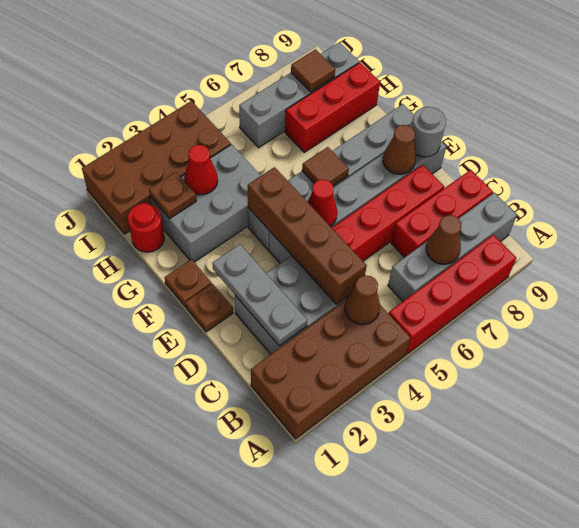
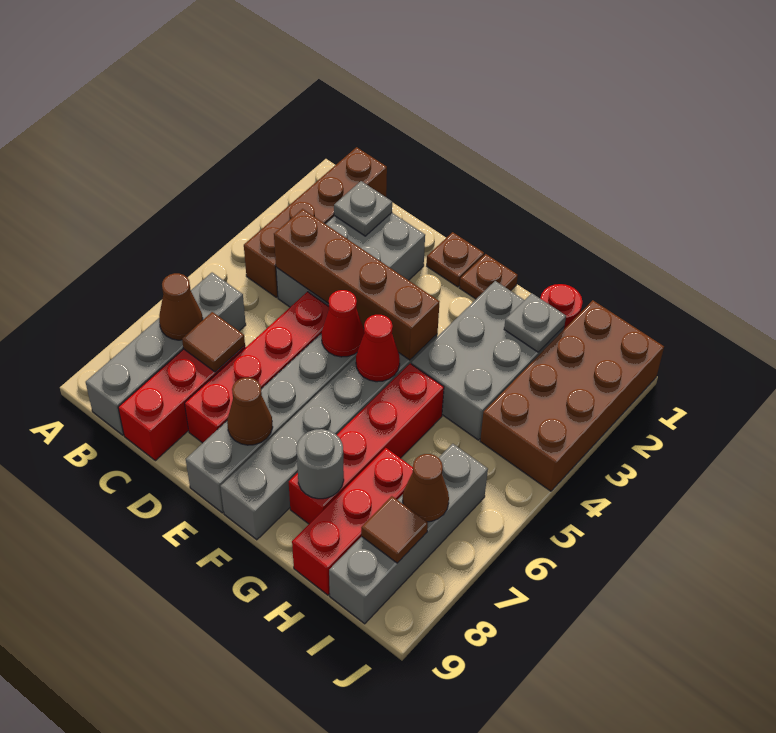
brown 2x4 brick [251,300,411,439] -> brown 1x4 brick [244,147,387,297]
red 1x4 brick [389,235,516,354] -> red 1x4 brick moved to [289,363,444,524]
brown 1x1 cone [345,275,380,324] -> brown 1x1 cone moved to [403,454,449,522]
grey 1x3 plate [213,244,307,346] -> grey 1x1 plate [334,181,392,236]
grey 1x1 round brick [411,107,446,157] -> grey 1x1 round brick moved to [296,429,344,499]
brown 1x1 tile [302,147,349,186] -> brown 1x1 tile moved to [182,312,245,372]
brown 1x1 plate [149,172,196,219] -> grey 1x1 plate [504,293,566,352]
red 1x1 cone [184,145,218,195] -> red 1x1 cone moved to [356,315,400,382]

